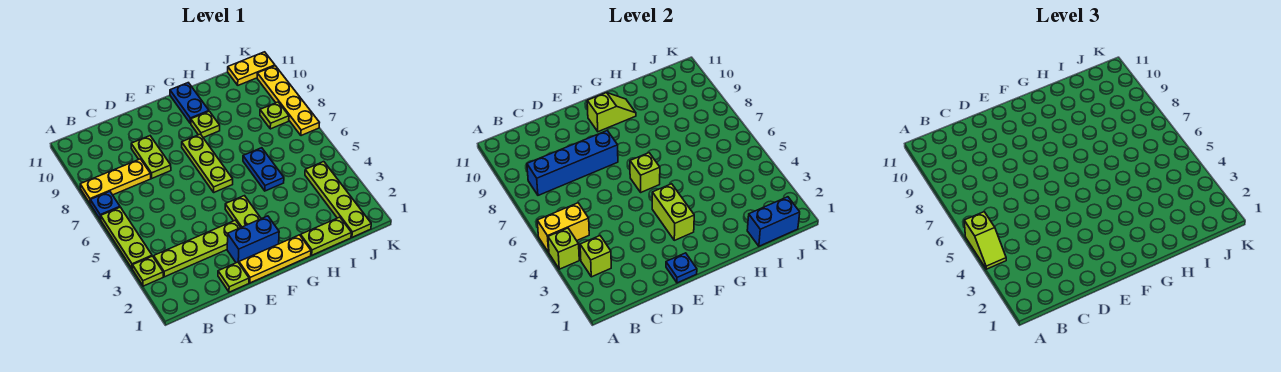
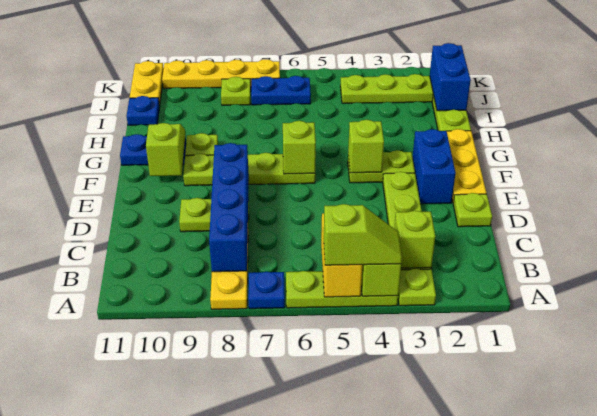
blue 1x1 plate [666,253,697,283] -> blue 1x1 plate moved to [127,96,160,125]
lime 1x2 brick [652,184,694,240] -> lime 1x1 brick [348,120,384,173]
lime 1x3 plate [182,134,233,192] -> lime 1x4 plate [183,153,315,186]
blue 1x2 plate [243,148,284,191] -> blue 1x2 plate moved to [251,76,311,105]

